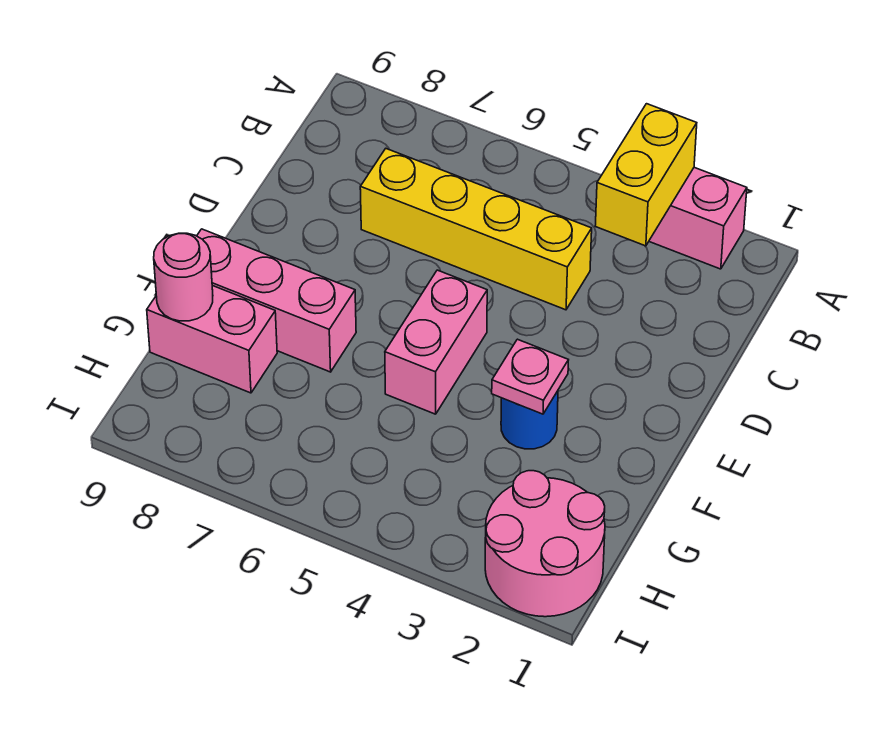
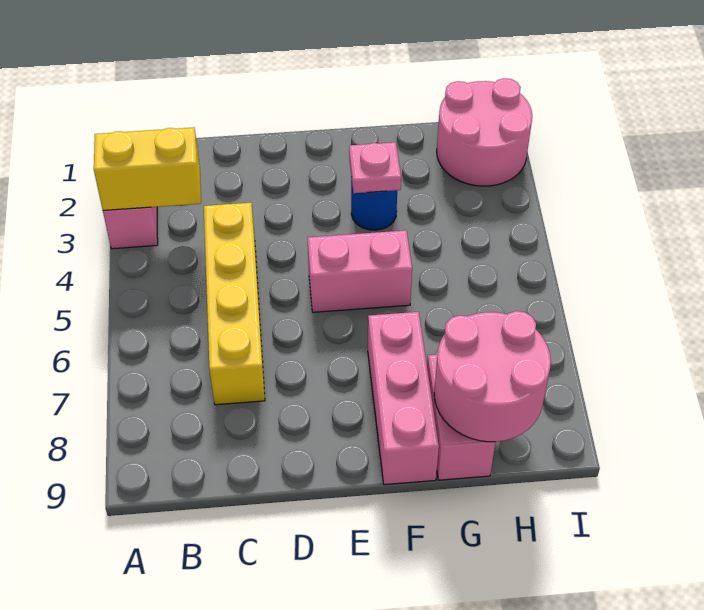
pink 1x1 round brick [154,233,213,321] -> pink 2x2 round brick [434,311,551,442]

